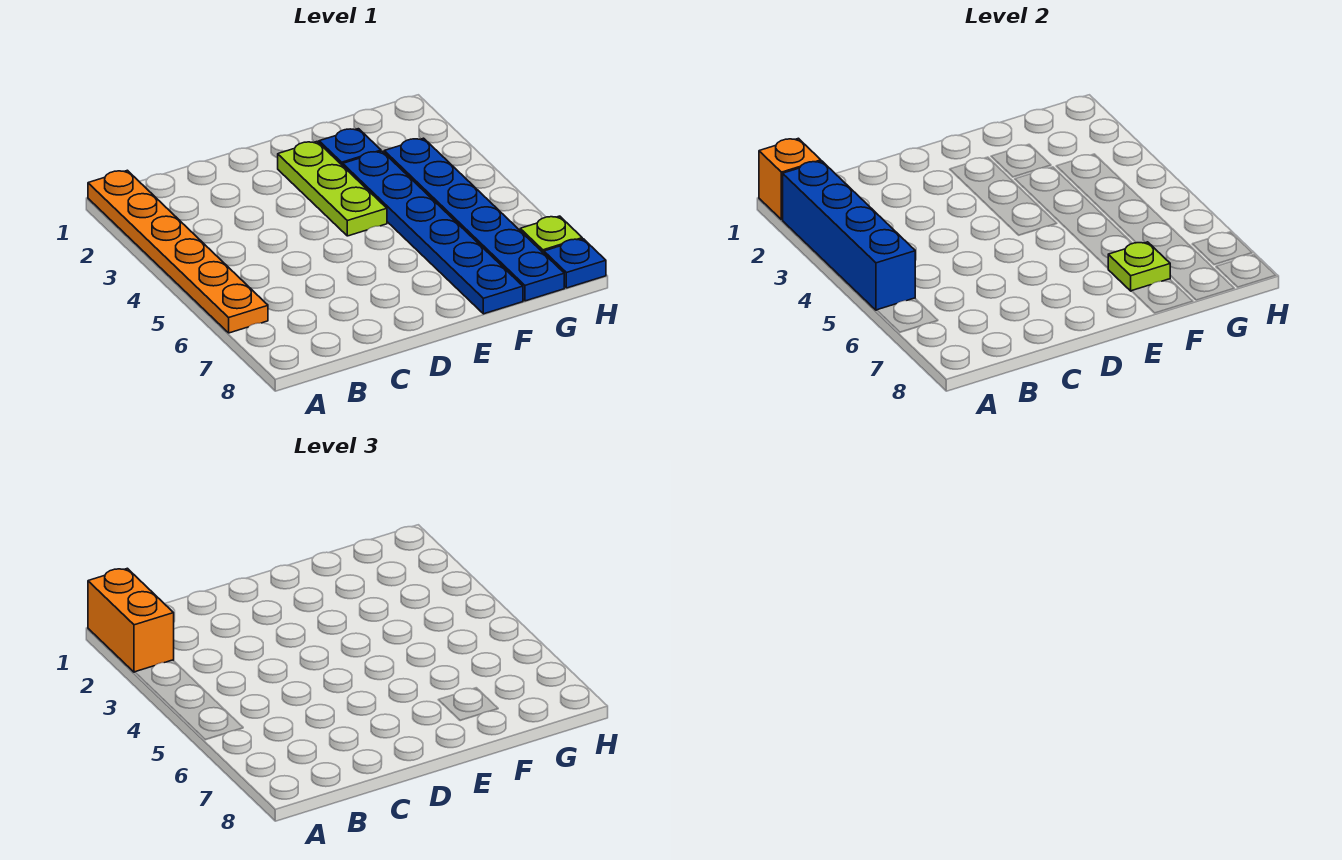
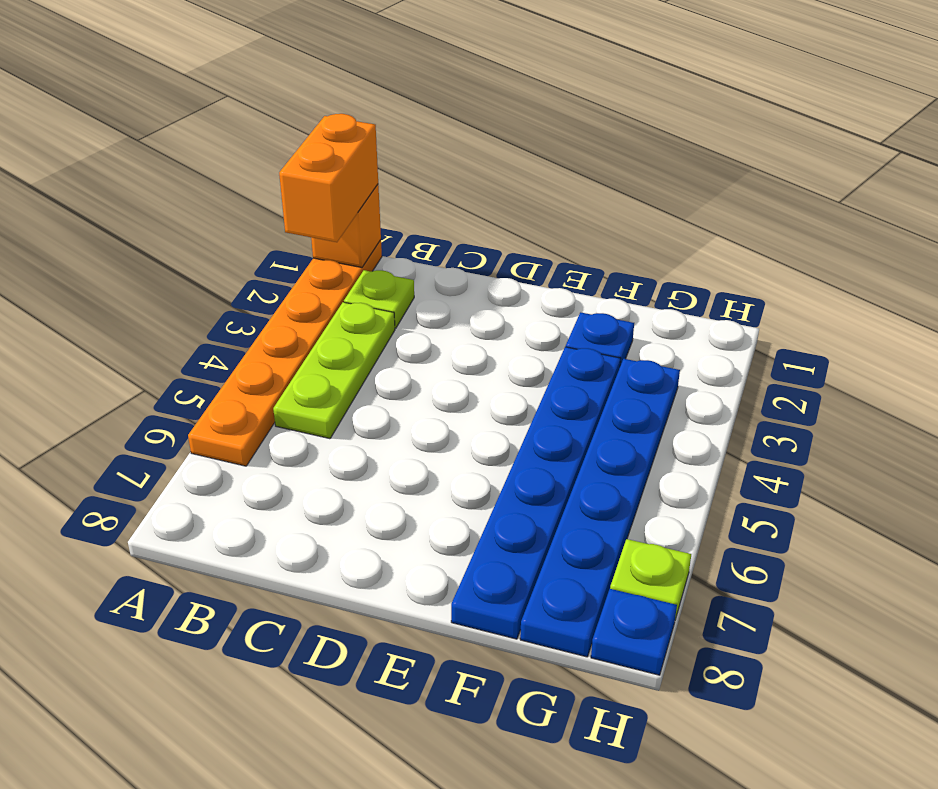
blue 1x4 brick [783,161,915,310] -> none
lime 1x3 plate [278,142,387,236] -> lime 1x3 plate moved to [273,302,395,439]
lime 1x1 plate [1108,242,1170,291] -> lime 1x1 plate moved to [344,270,414,328]

